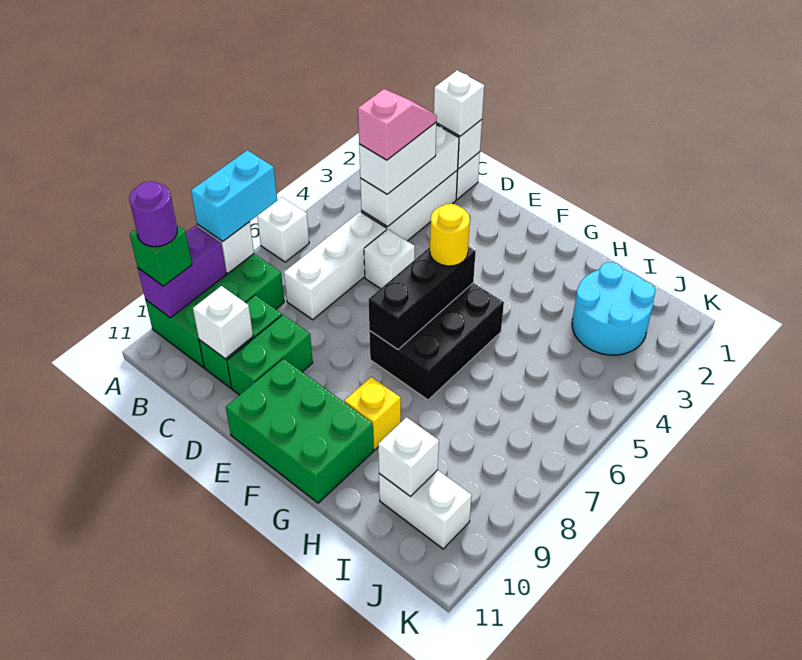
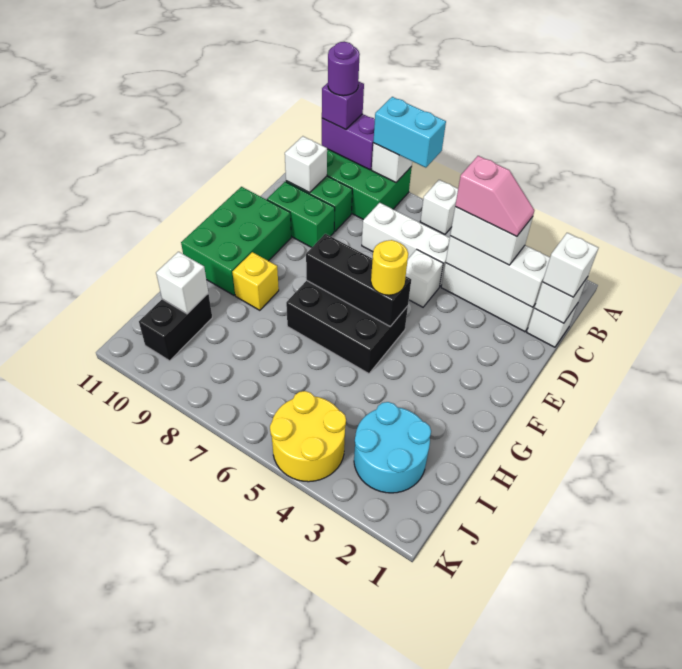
green 1x1 brick [130,226,192,286] -> purple 1x1 brick [322,81,364,129]
white 1x2 brick [379,470,472,549] -> black 1x2 brick [139,293,212,361]
none -> yellow 2x2 round brick [270,391,346,482]

